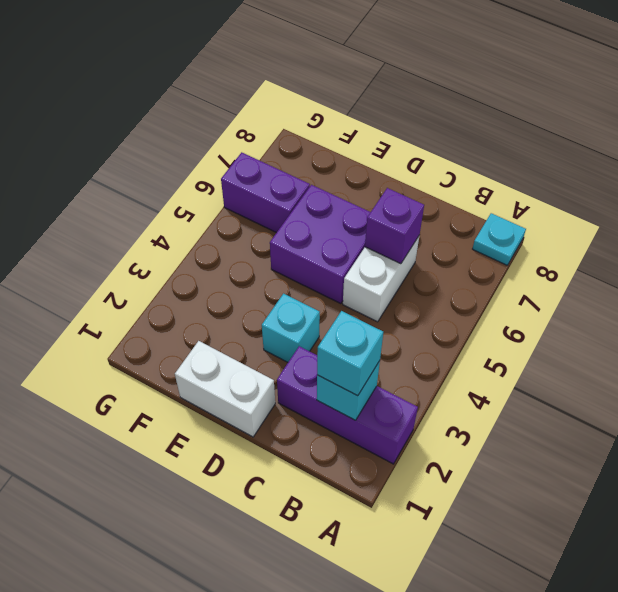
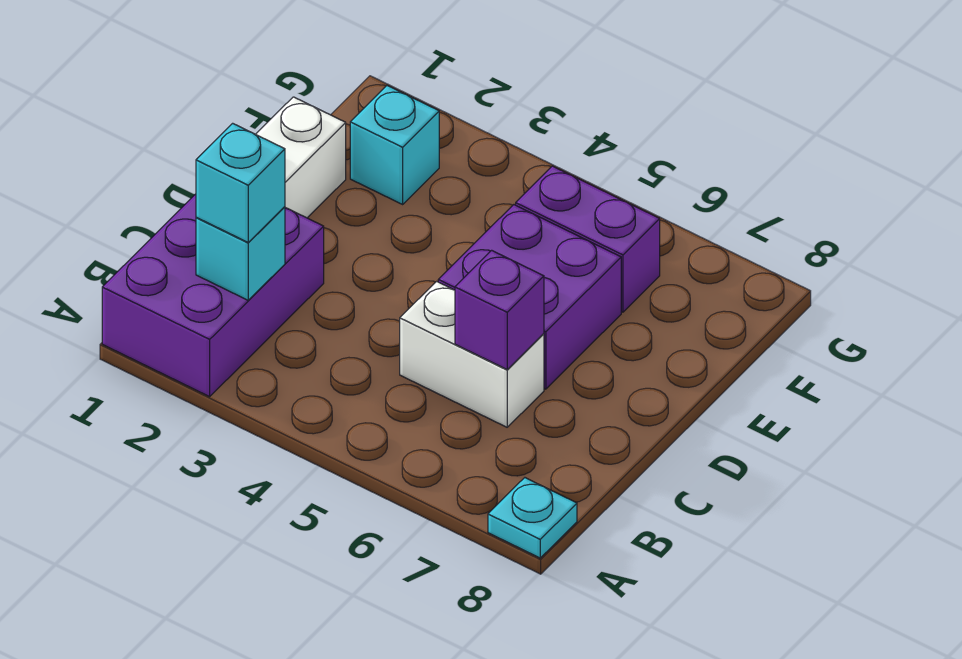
purple 1x3 brick [277,346,418,464] -> purple 2x3 brick [102,194,324,397]
cyan 1x1 brick [262,294,320,362] -> cyan 1x1 brick moved to [350,86,439,204]
purple 1x2 brick [221,152,310,233] -> purple 1x2 brick turned to [516,166,660,312]

